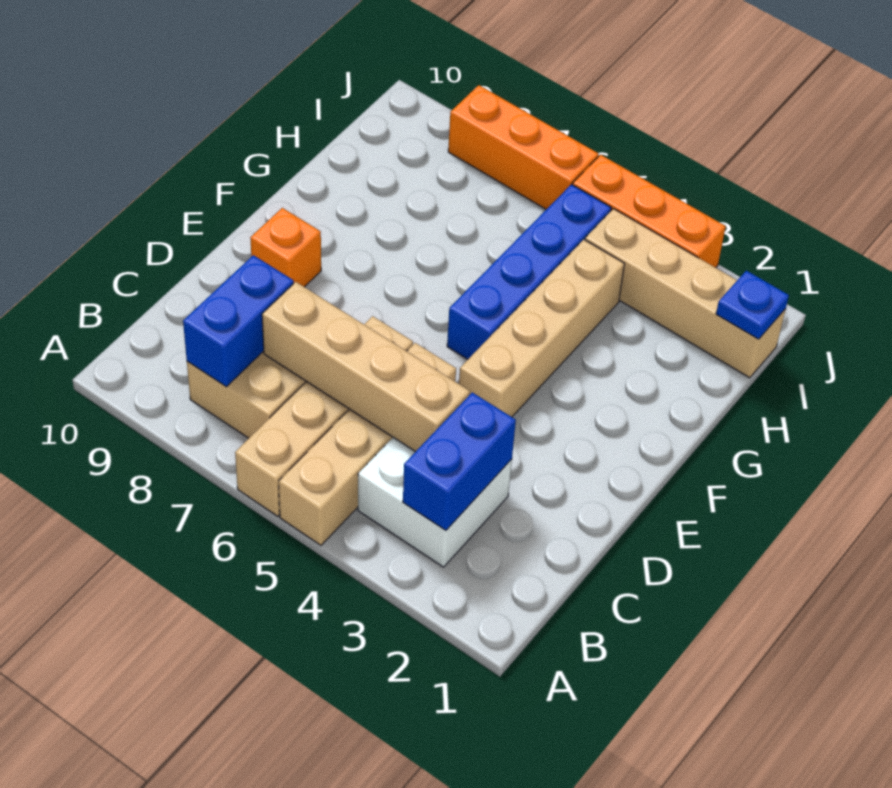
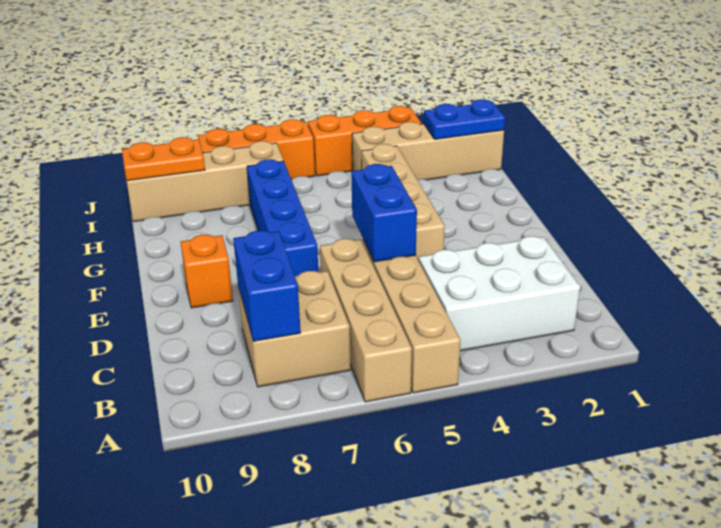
white 2x2 brick [358,437,512,567] -> white 2x3 brick [418,236,580,351]
blue 1x2 brick [403,392,516,530] -> blue 1x2 brick moved to [351,164,417,262]
tan 1x4 brick [262,282,470,452] -> tan 1x4 brick moved to [127,141,283,221]
blue 1x4 brick [447,184,611,359] -> blue 1x4 brick moved to [247,159,318,276]
blue 1x1 plate [716,271,789,339] -> blue 1x2 plate [424,99,505,139]
none -> orange 1x2 plate [122,137,205,181]

